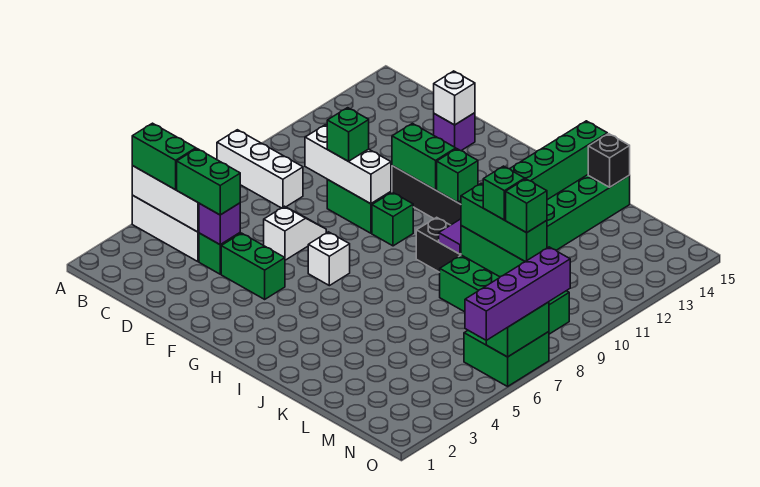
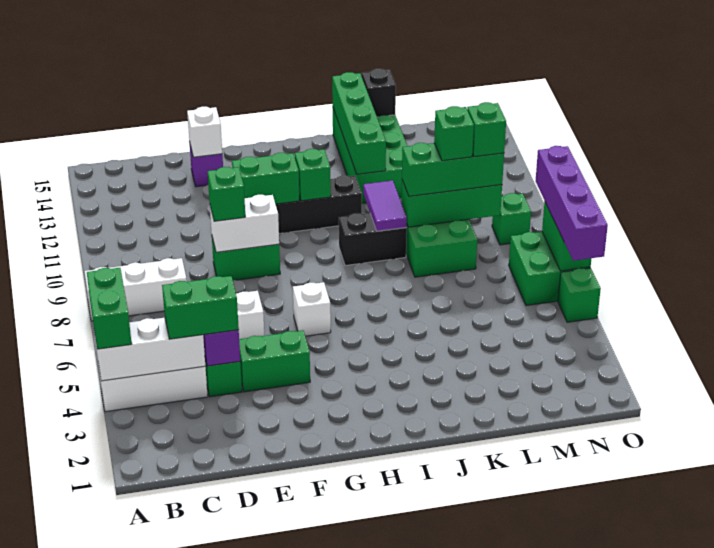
green 1x2 brick [132,123,196,190] -> green 1x2 brick turned to [87,268,132,349]
white 1x3 brick [305,125,391,204] -> white 1x2 brick [210,195,279,252]
green 1x1 brick [372,192,413,246] -> green 1x1 brick moved to [558,268,601,322]

